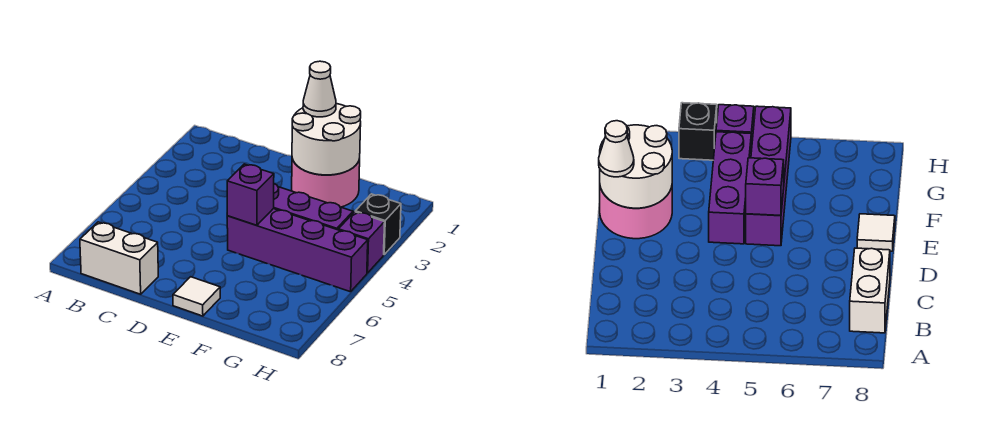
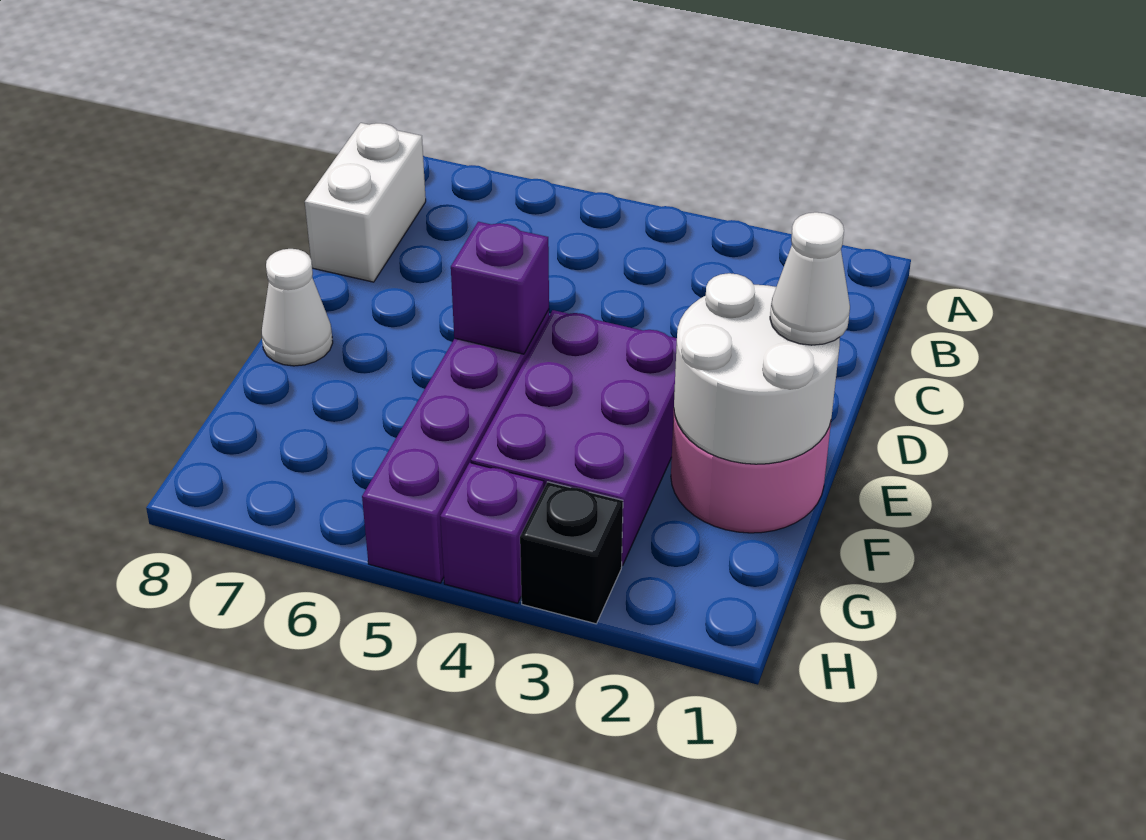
purple 1x3 brick [273,184,353,230] -> purple 2x3 brick [471,310,677,566]
white 1x1 tile [173,277,220,316] -> white 1x1 cone [262,249,333,366]

